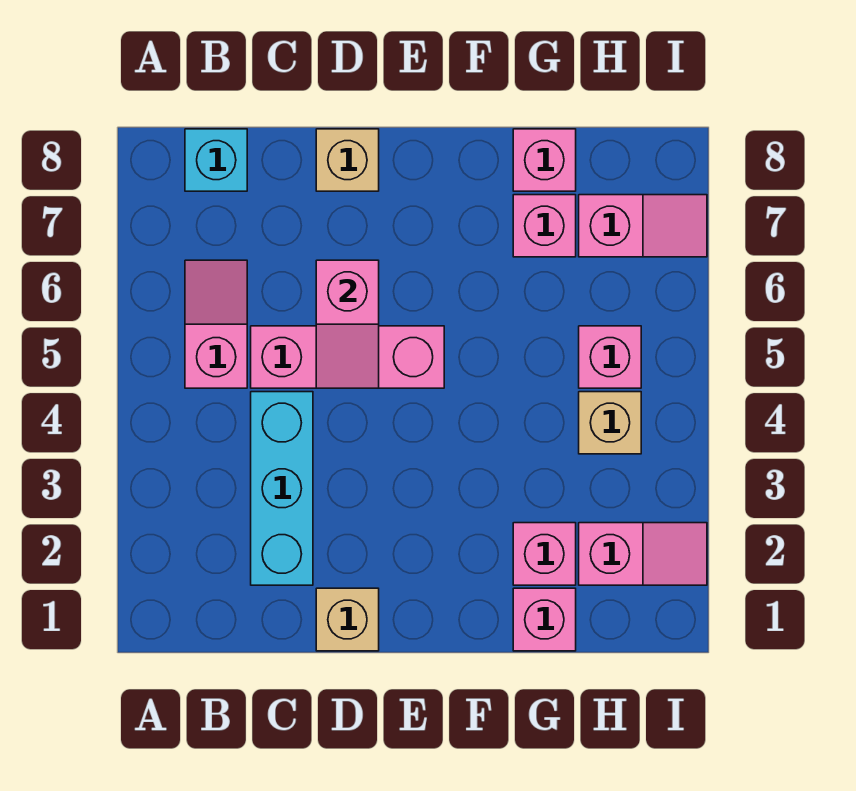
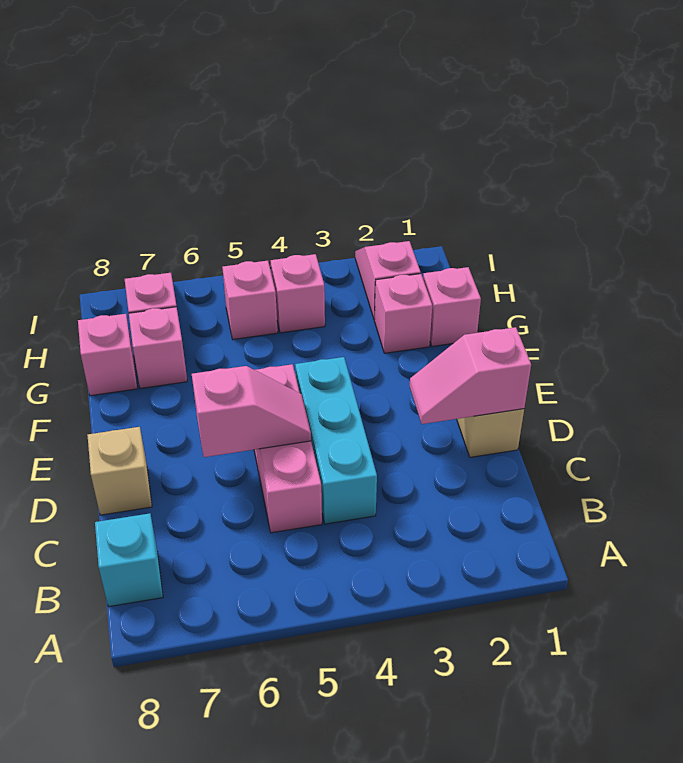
pink 1x2 slope [185,260,247,388] -> pink 1x2 slope moved to [410,327,531,424]
cyan 1x3 brick [251,392,313,585] -> cyan 1x3 brick turned to [295,357,377,524]
tan 1x1 brick [579,392,641,454] -> pink 1x1 brick [270,254,325,333]

